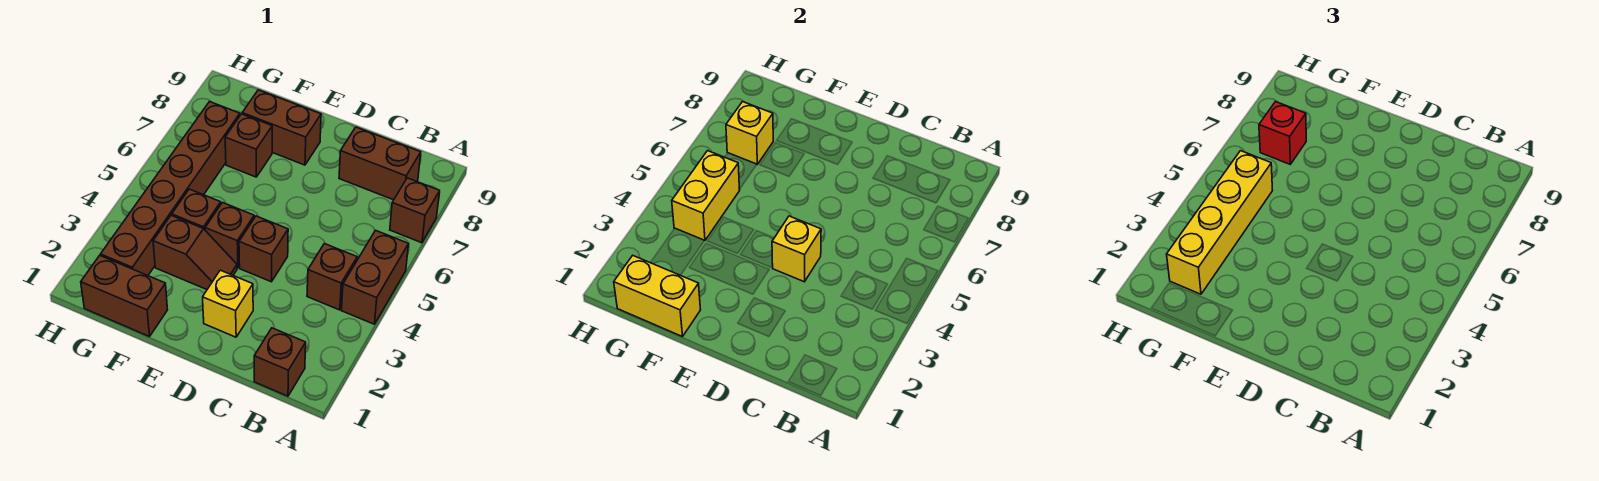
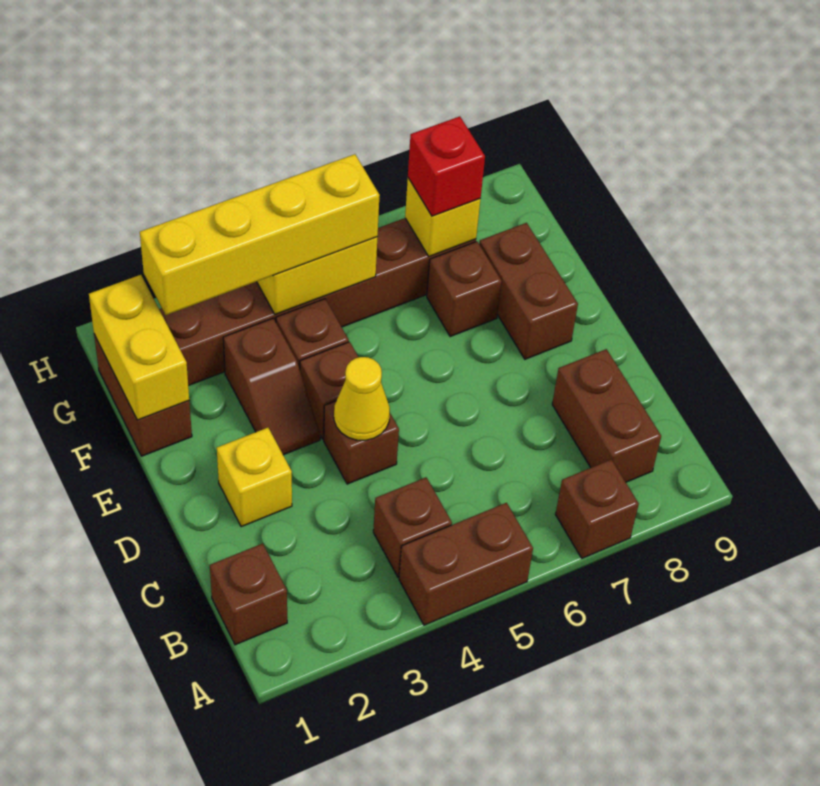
yellow 1x1 brick [772,216,821,282] -> yellow 1x1 cone [334,357,390,440]

